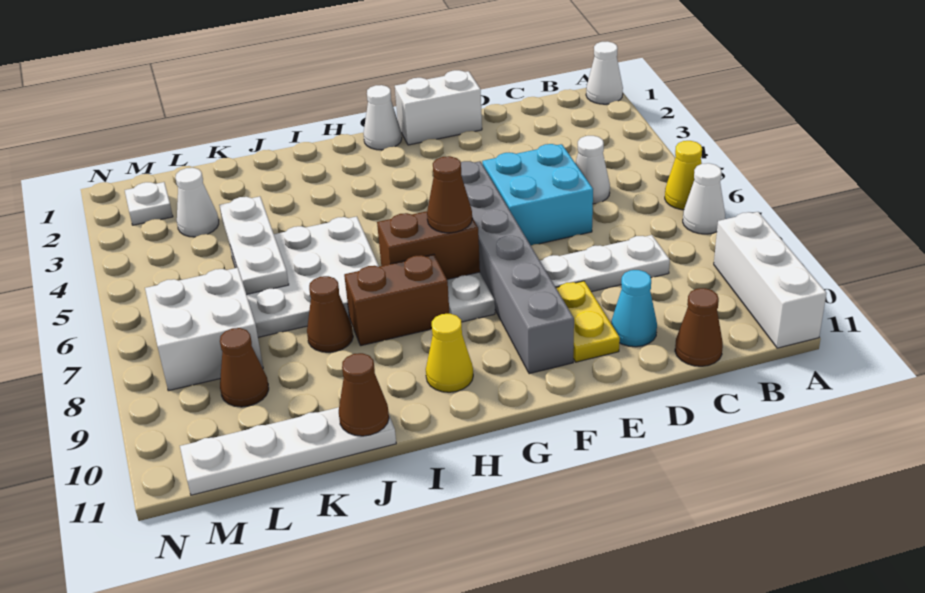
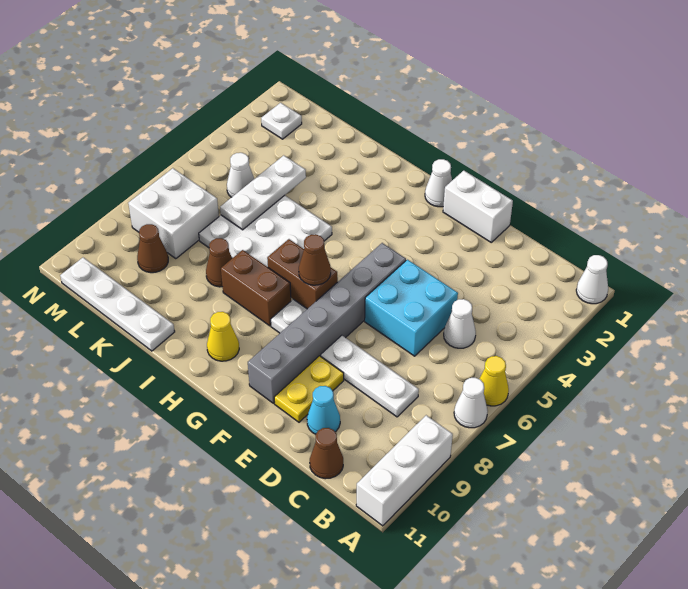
brown 1x1 cone [339,353,389,436] -> none
white 1x1 cone [175,168,219,237] -> white 1x1 cone moved to [227,153,254,197]

